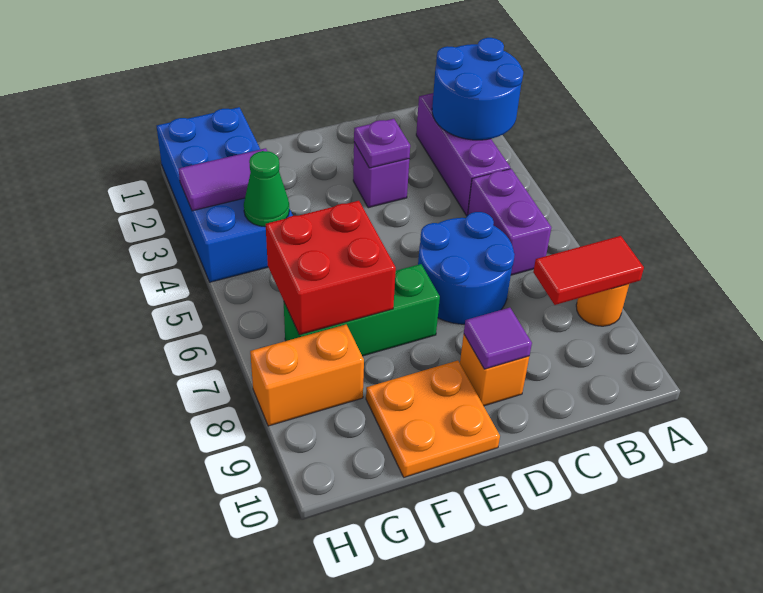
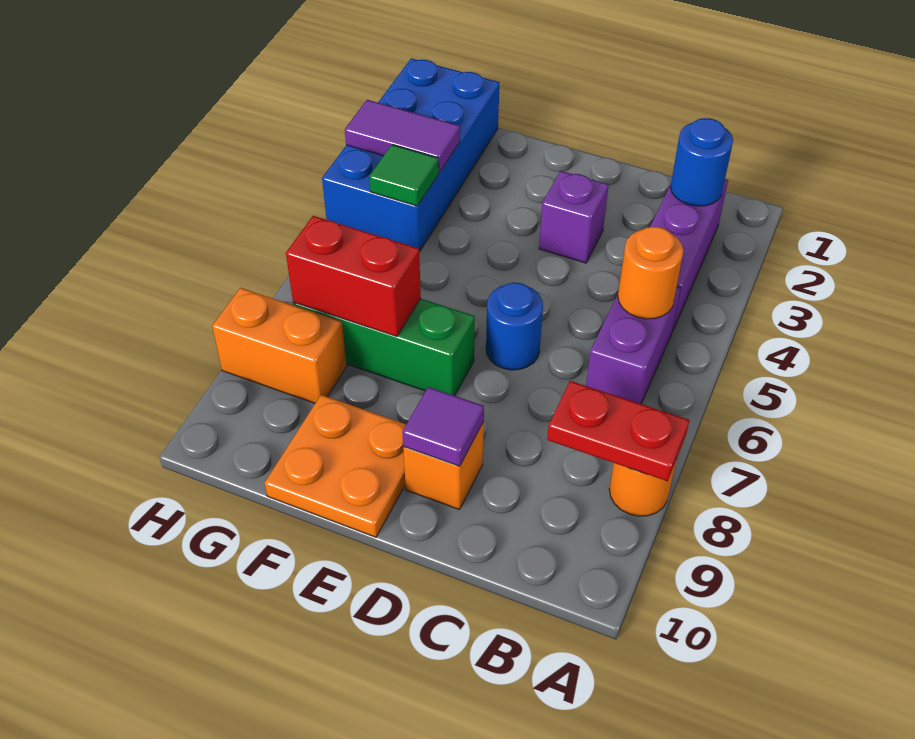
blue 2x2 round brick [432,38,523,140] -> blue 1x1 round brick [671,118,733,206]
red 1x2 tile [533,236,644,305] -> red 1x2 plate [547,381,689,481]
none -> orange 1x1 round brick [618,227,684,319]
blue 2x2 round brick [418,212,515,324] -> blue 1x1 round brick [486,283,543,370]
purple 1x1 plate [354,119,410,168] -> none
red 2x2 brick [266,201,396,335] -> red 1x2 brick [286,216,421,337]
green 1x1 cone [244,151,289,227] -> green 1x1 tile [369,145,439,206]

